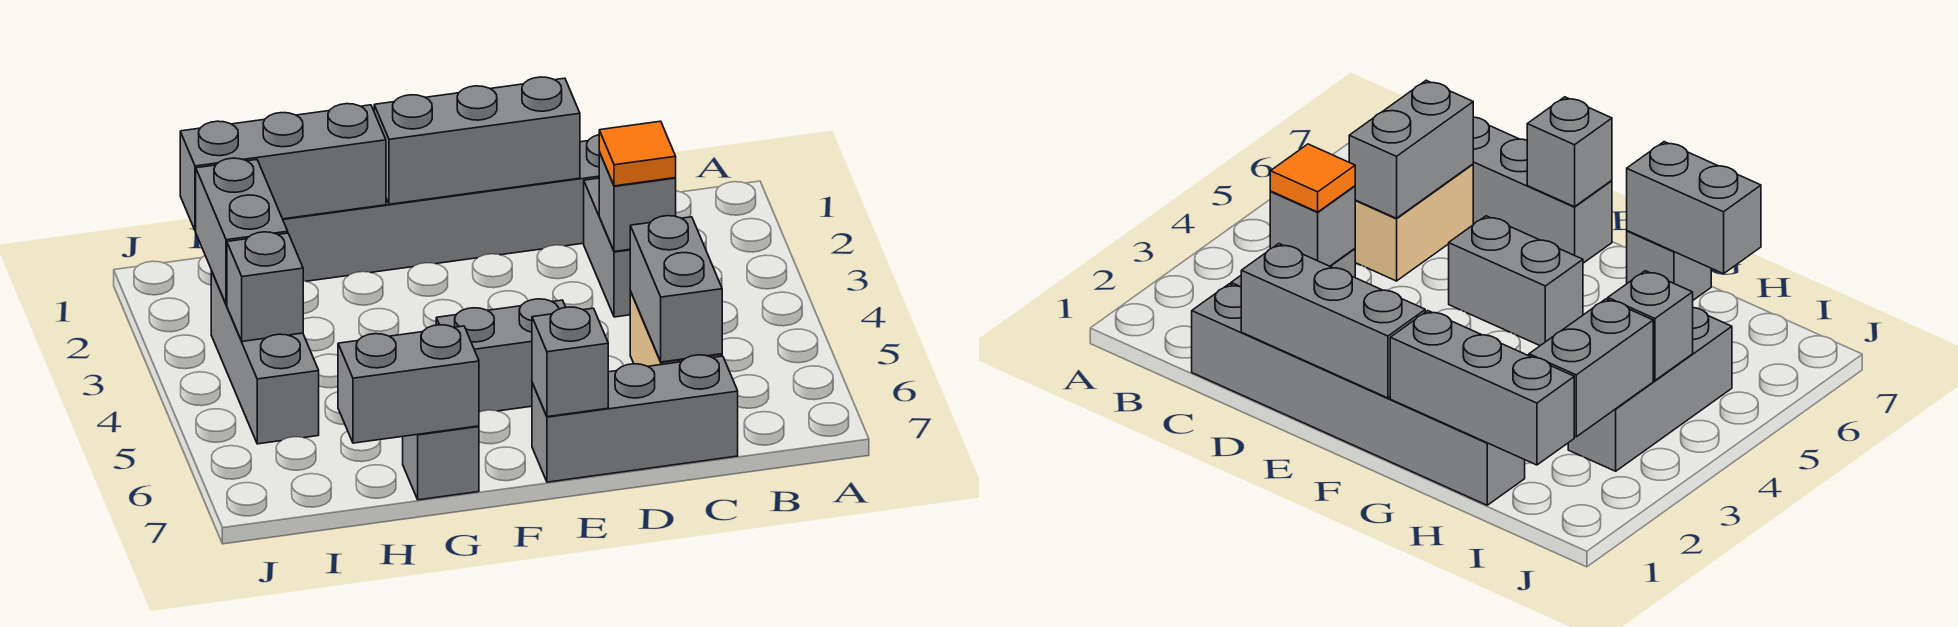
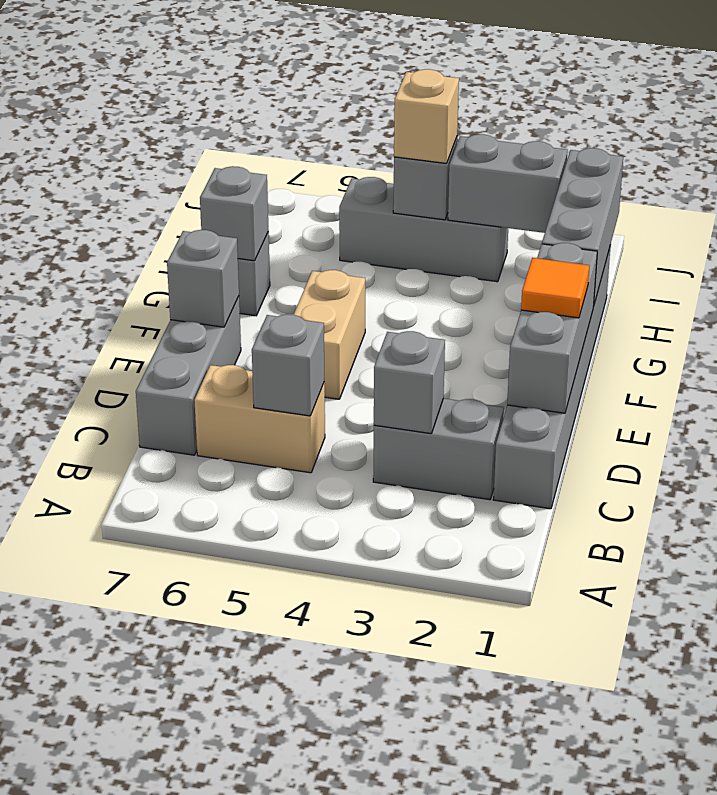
orange 1x1 tile [599,121,676,186] -> orange 1x1 tile moved to [521,258,589,318]
grey 1x2 brick [630,216,722,362] -> grey 1x1 brick [252,314,324,416]
grey 1x2 brick [436,299,566,412] -> tan 1x2 brick [293,270,365,399]
grey 1x2 brick [338,325,479,443] -> grey 1x1 brick [200,166,269,261]
none -> tan 1x1 brick [394,69,459,163]

